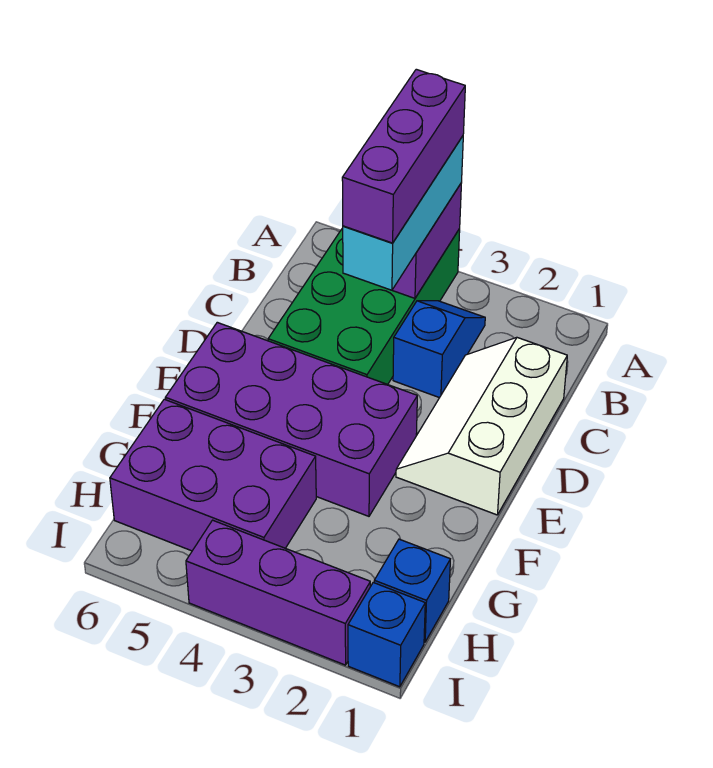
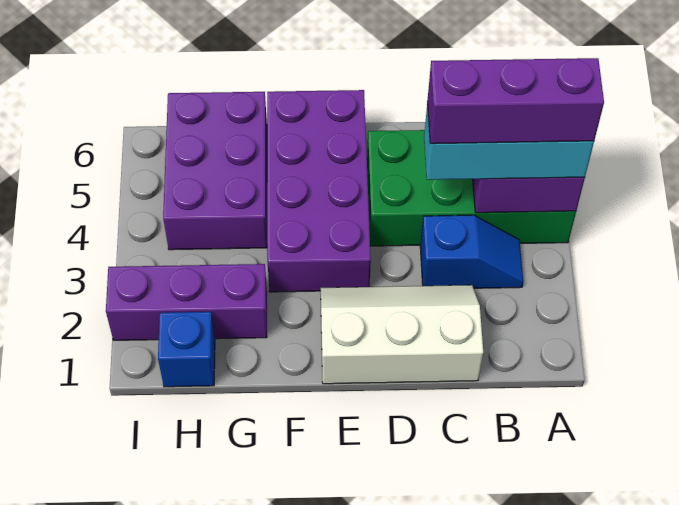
blue 1x1 brick [348,583,425,687] -> none
purple 1x3 brick [186,520,370,665] -> purple 1x3 brick turned to [106,264,267,340]

